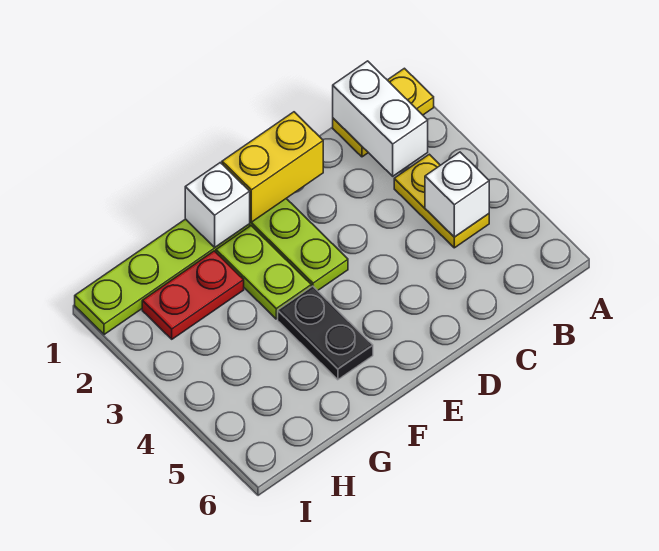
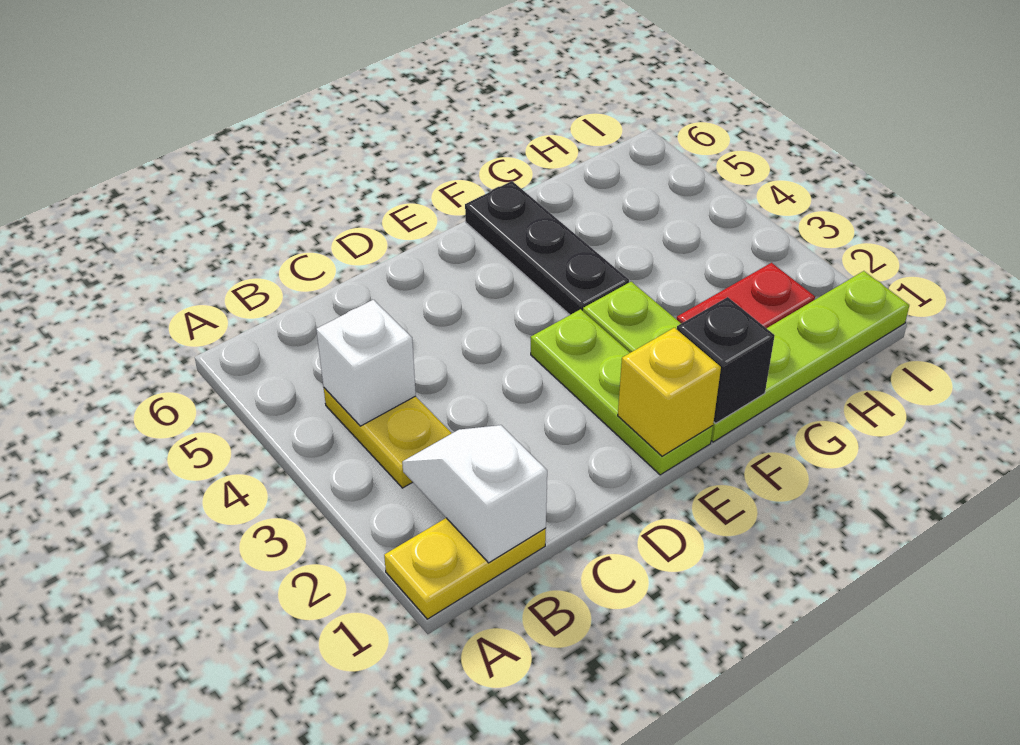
white 1x2 brick [333,61,428,176] -> white 1x2 slope [402,425,547,563]
yellow 1x2 brick [222,112,323,222] -> yellow 1x1 brick [618,328,721,456]
white 1x1 brick [185,163,250,247] -> black 1x1 brick [677,297,775,423]
black 1x2 plate [278,286,373,380] -> black 1x3 plate [465,181,629,315]

